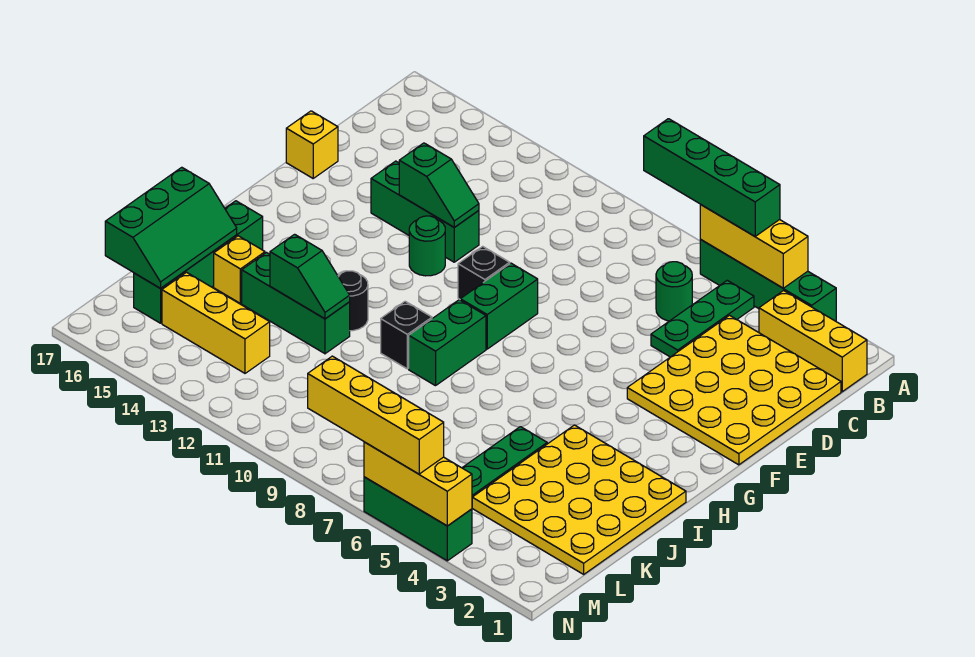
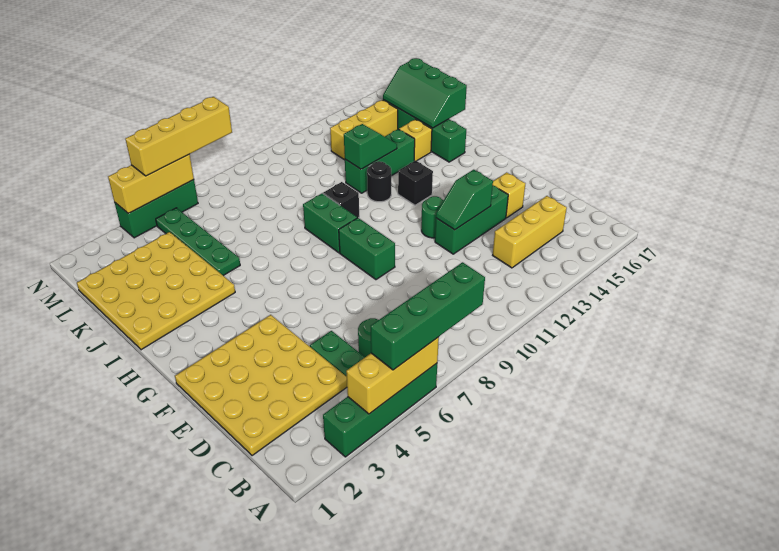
yellow 1x3 brick [759,291,867,392] -> yellow 1x3 brick moved to [493,196,567,268]
yellow 1x1 brick [286,111,338,178] -> yellow 1x1 brick moved to [493,172,525,218]
black 1x1 brick [458,246,510,299] -> black 1x1 brick moved to [398,161,433,205]
green 1x2 slope [270,234,350,319] -> green 1x2 slope turned to [344,124,397,169]

